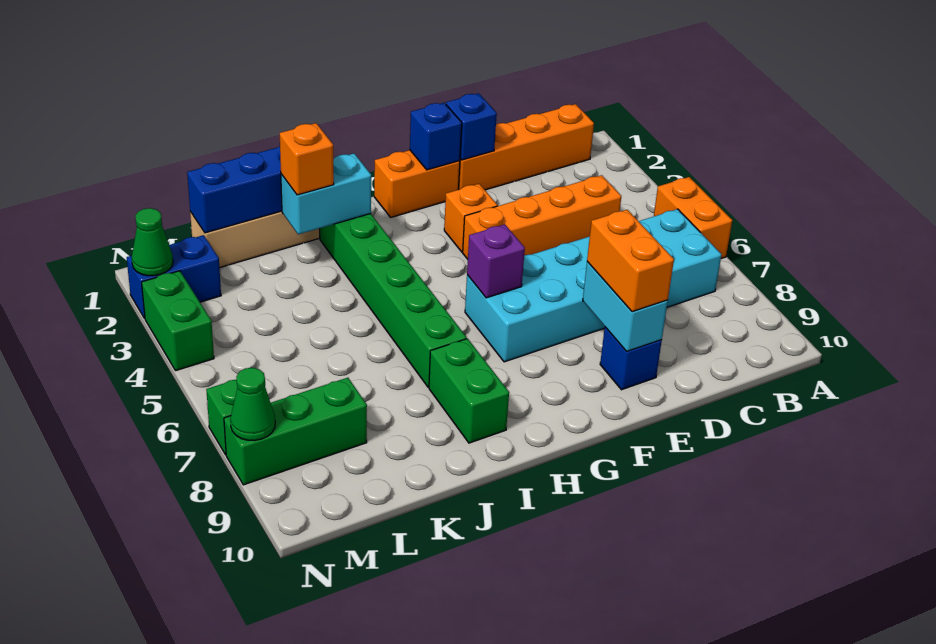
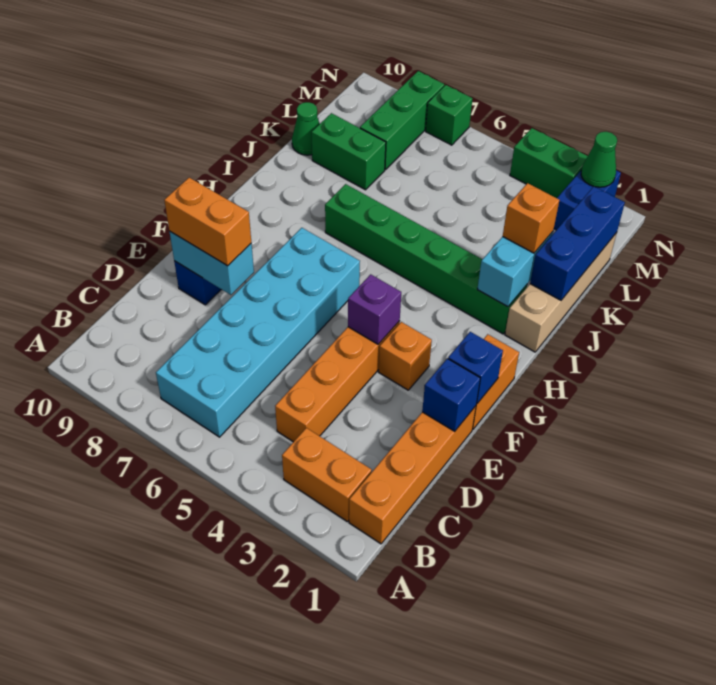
orange 1x2 brick [654,177,732,259] -> orange 1x2 brick moved to [282,428,372,521]
purple 1x1 brick [467,224,525,298] -> purple 1x1 brick moved to [348,274,401,344]
green 1x2 brick [429,339,509,443] -> green 1x2 brick moved to [312,113,386,190]
green 1x1 cone [230,368,275,441] -> green 1x1 cone moved to [292,102,320,155]

